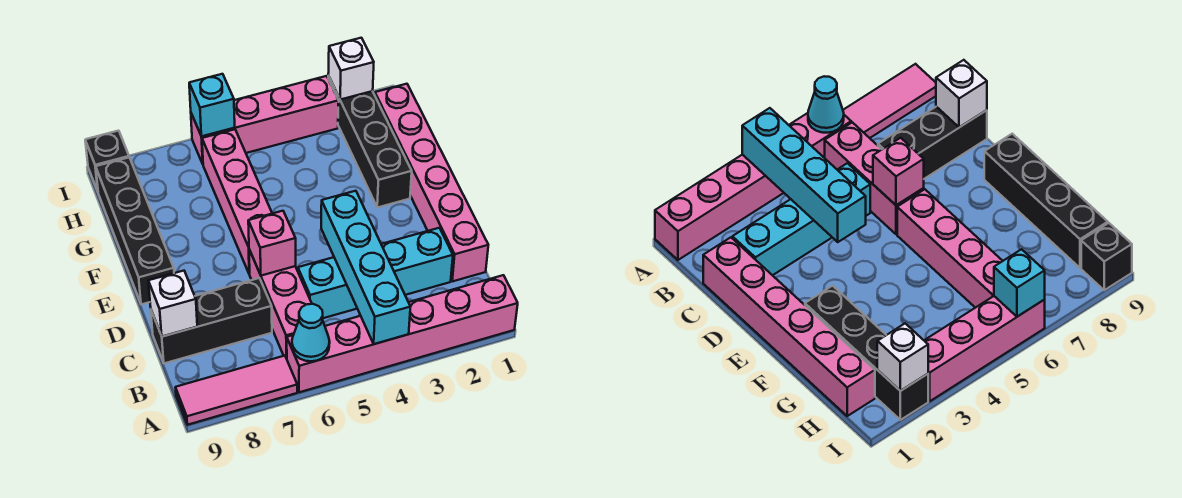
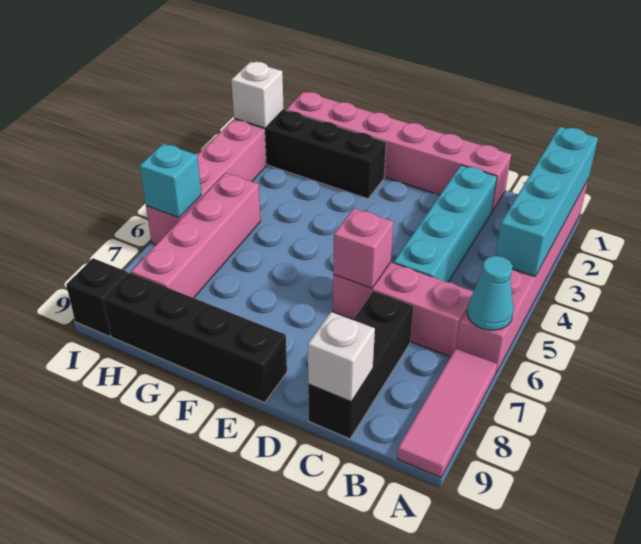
cyan 1x4 brick [321,191,410,344] -> cyan 1x4 brick turned to [496,127,598,277]
pink 1x4 brick [202,129,272,274] -> pink 1x4 brick turned to [131,173,261,298]

